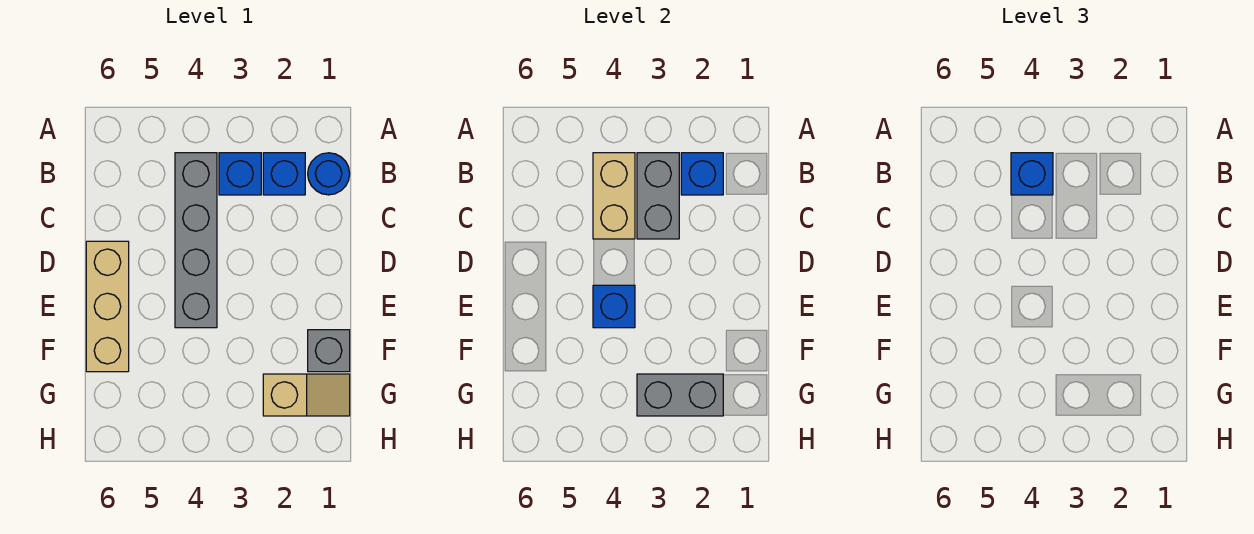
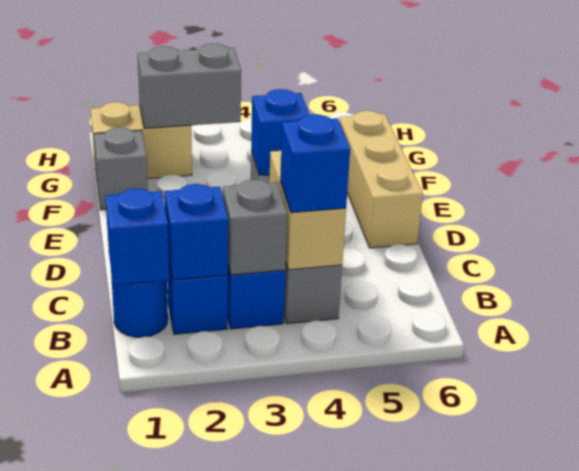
none -> blue 1x1 brick [105,189,169,285]
grey 1x2 brick [637,153,679,239] -> grey 1x1 brick [223,180,288,275]
tan 1x2 slope [263,374,350,416] -> tan 1x2 brick [91,102,192,179]

